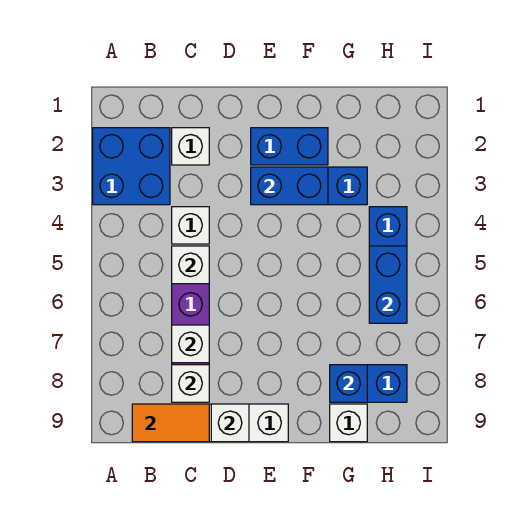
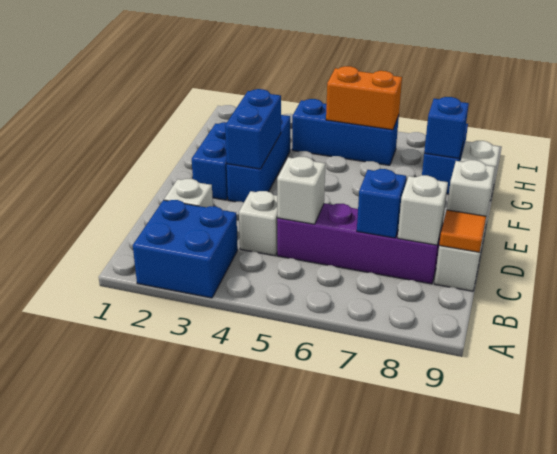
orange 1x2 tile [132,404,209,442] -> orange 1x1 tile [439,210,486,252]
white 1x1 brick [172,325,209,363] -> blue 1x1 brick [357,169,406,238]
blue 1x2 brick [369,246,407,323] -> orange 1x2 brick [326,66,402,130]

